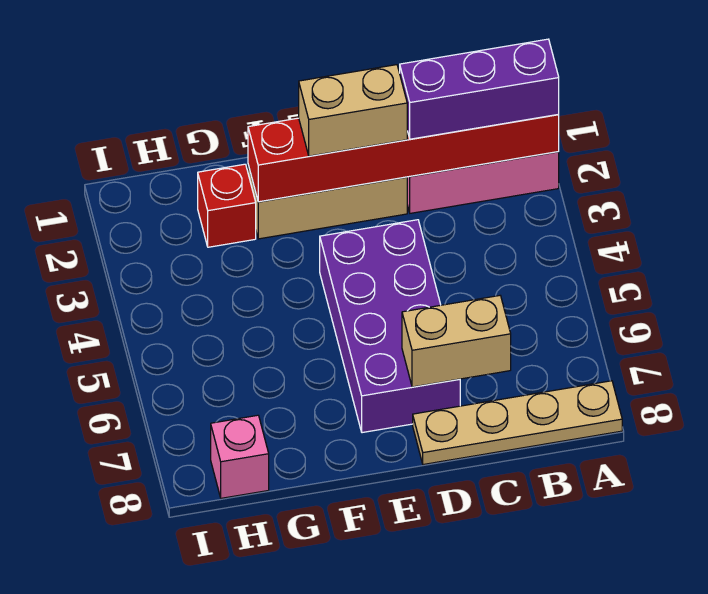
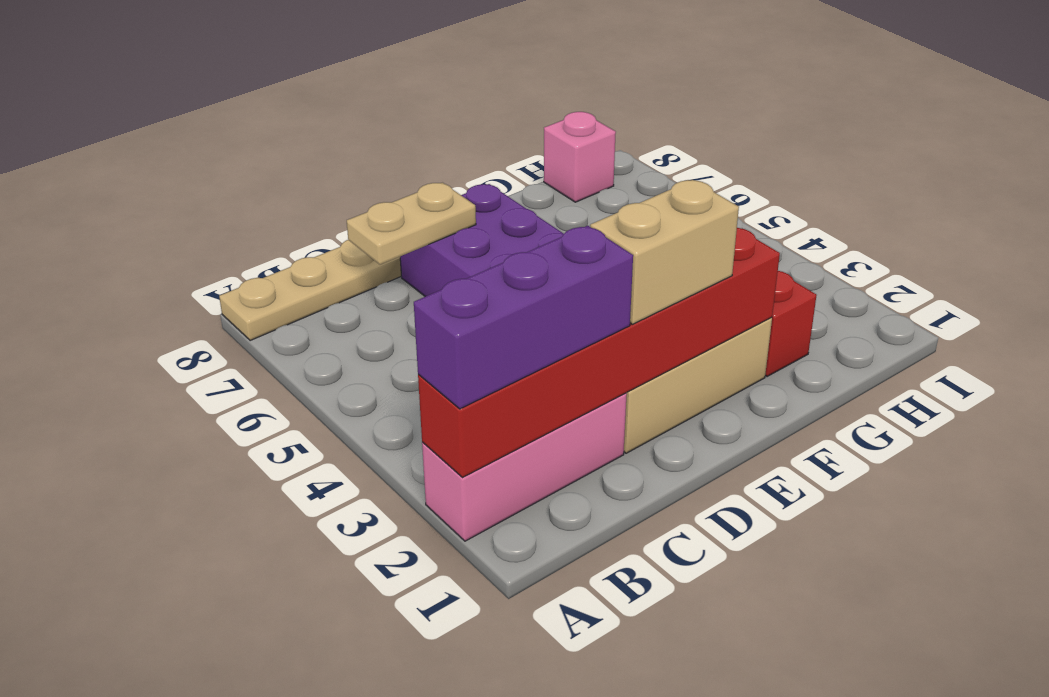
tan 1x2 brick [402,296,511,387] -> tan 1x2 plate [347,183,476,265]

